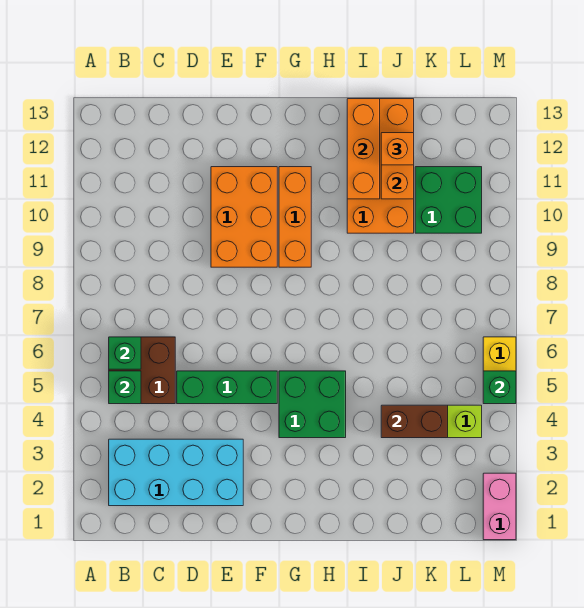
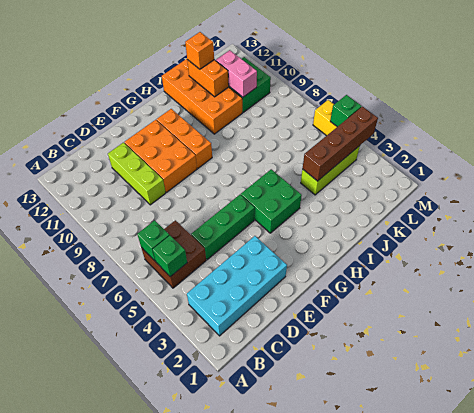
none -> lime 1x3 brick [108,143,166,205]
orange 1x3 brick [347,99,380,199] -> none
brown 1x2 brick [381,405,448,438] -> brown 1x4 brick [303,107,378,181]
pink 1x2 brick [483,473,516,540] -> pink 1x2 brick moved to [216,50,257,97]

